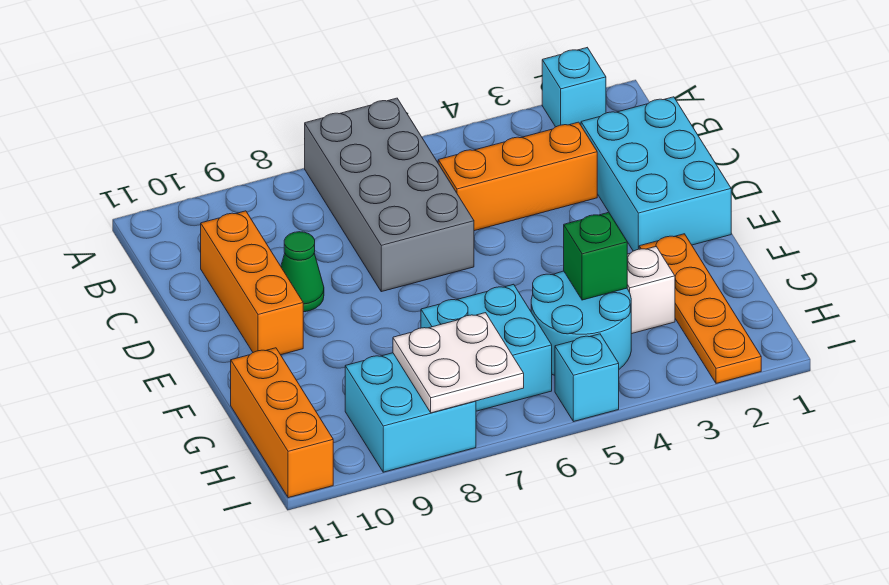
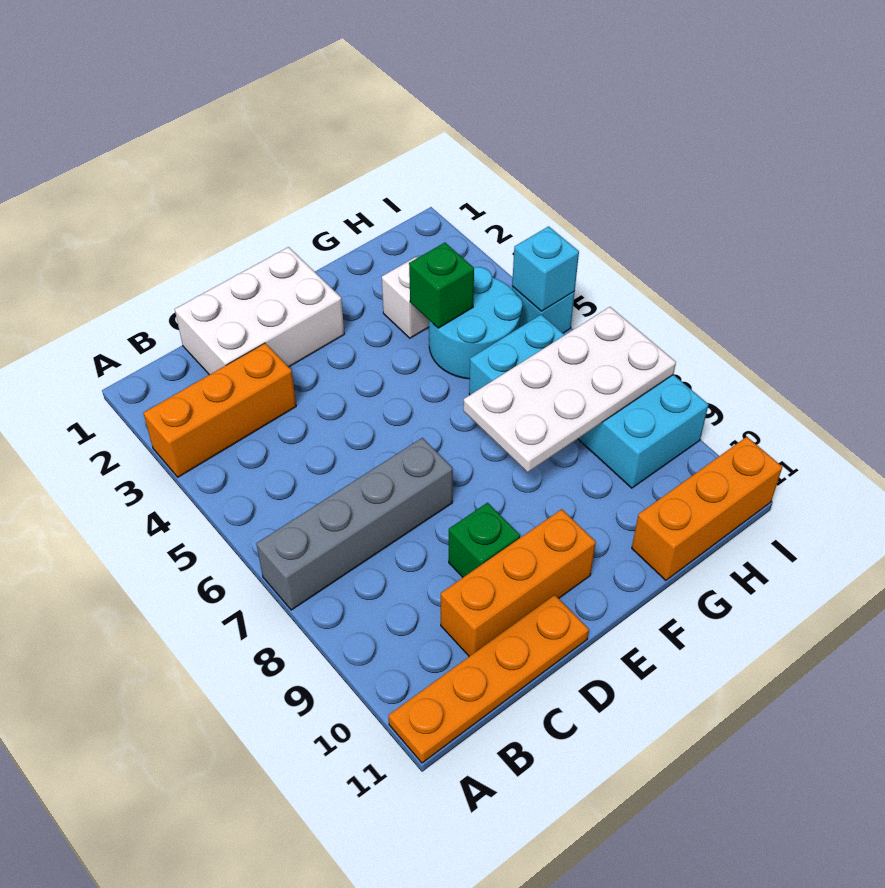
cyan 1x1 brick [542,48,606,127] -> cyan 1x1 brick moved to [512,226,579,311]
grey 2x4 brick [305,98,474,292] -> grey 1x4 brick [256,438,453,610]
cyan 2x3 brick [581,97,731,251] -> white 2x3 brick [175,247,344,375]
orange 1x3 brick [438,122,597,231] -> orange 1x3 brick turned to [143,343,296,477]
green 1x1 cone [281,232,324,312] -> green 1x1 brick [449,503,520,577]
orange 1x4 plate [639,234,761,383] -> orange 1x4 plate moved to [388,595,589,763]
white 2x2 plate [393,313,524,413] -> white 2x4 plate [463,307,676,472]

